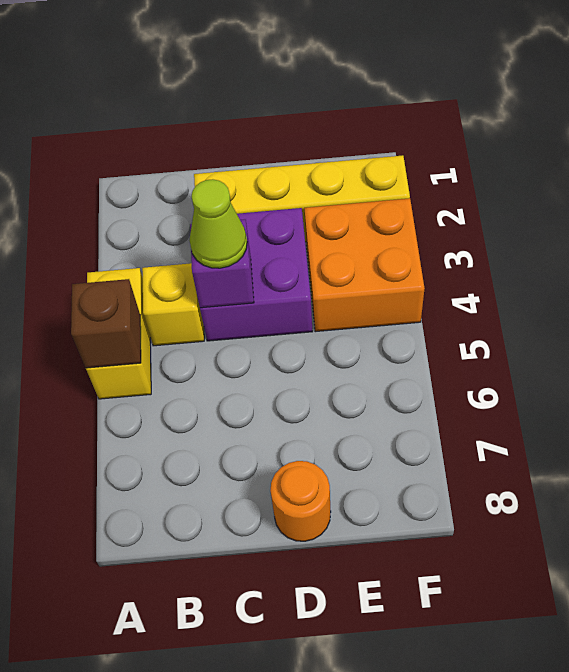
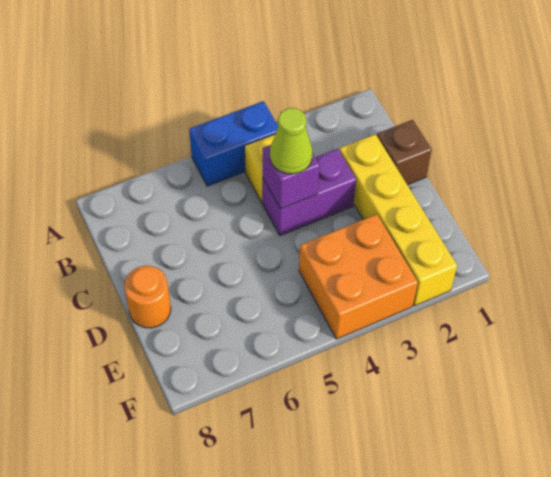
yellow 1x2 brick [86,268,151,399] -> blue 1x2 brick [189,101,278,186]
brown 1x1 brick [71,279,141,368] -> brown 1x1 brick moved to [377,120,432,185]
purple 2x2 brick [200,208,313,341] -> purple 1x2 brick [263,149,356,236]

